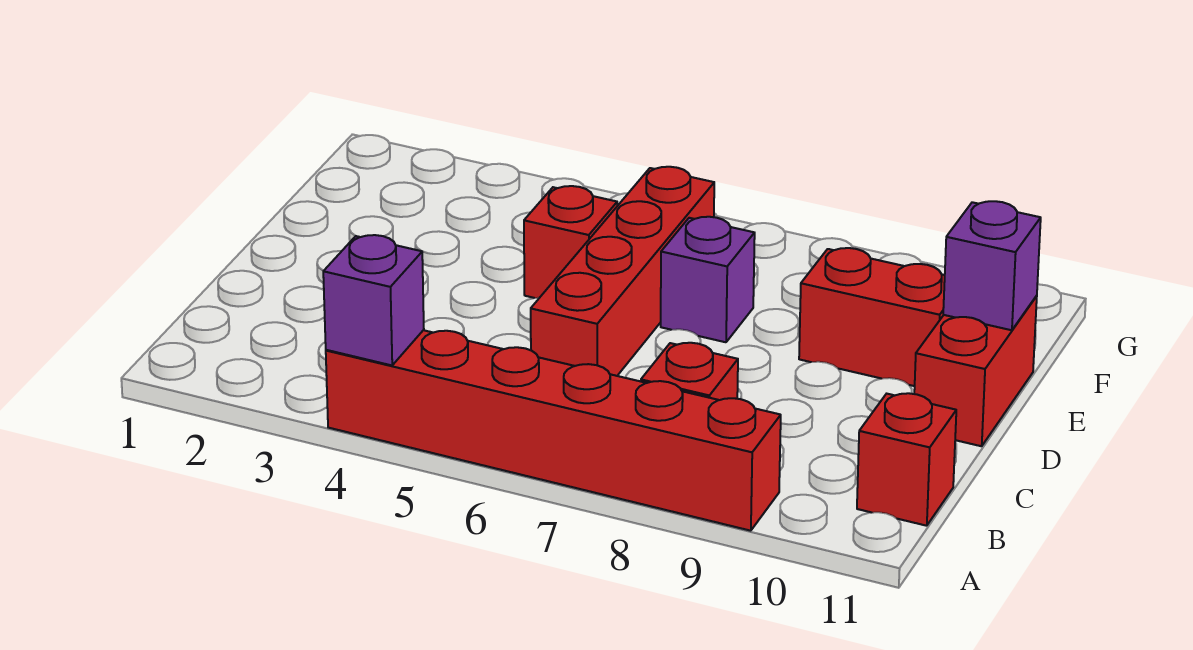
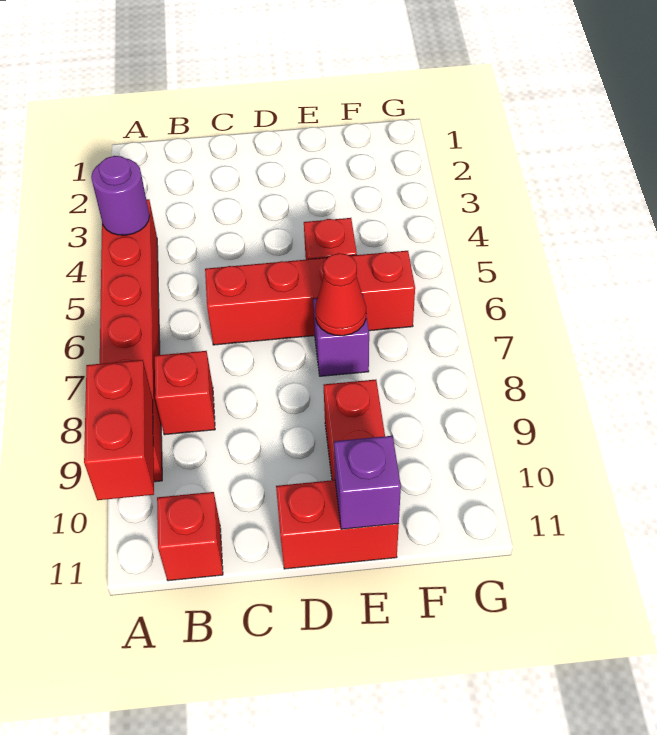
purple 1x1 brick [323,235,424,365] -> purple 1x1 round brick [91,156,150,235]
none -> red 1x2 brick [84,360,154,500]
none -> red 1x1 cone [315,253,366,336]

